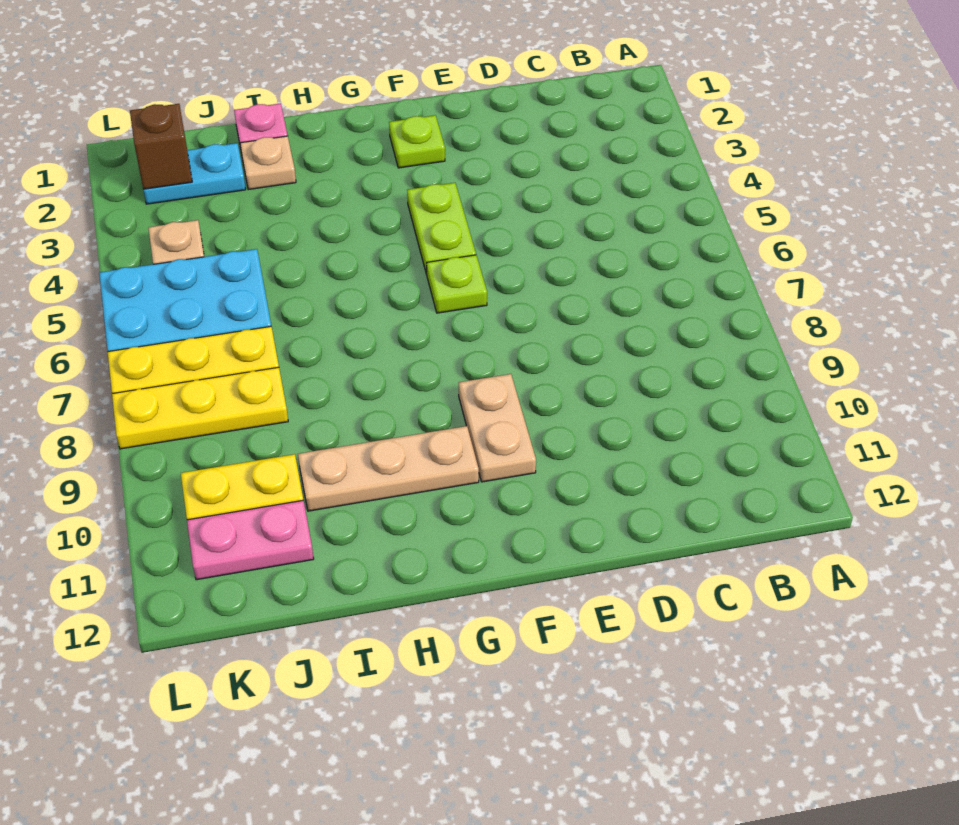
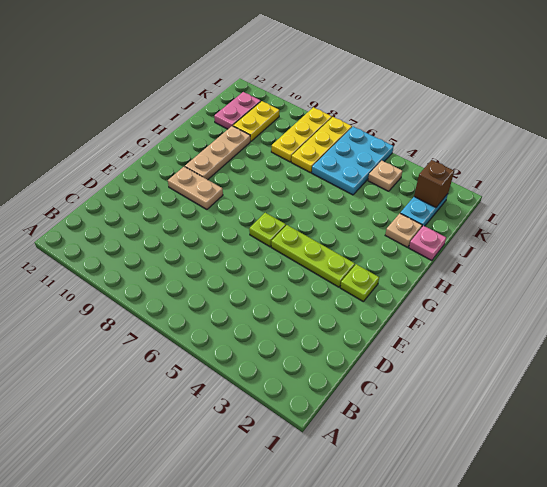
lime 1x2 plate [407,183,476,275] -> lime 1x3 plate [271,225,355,287]

